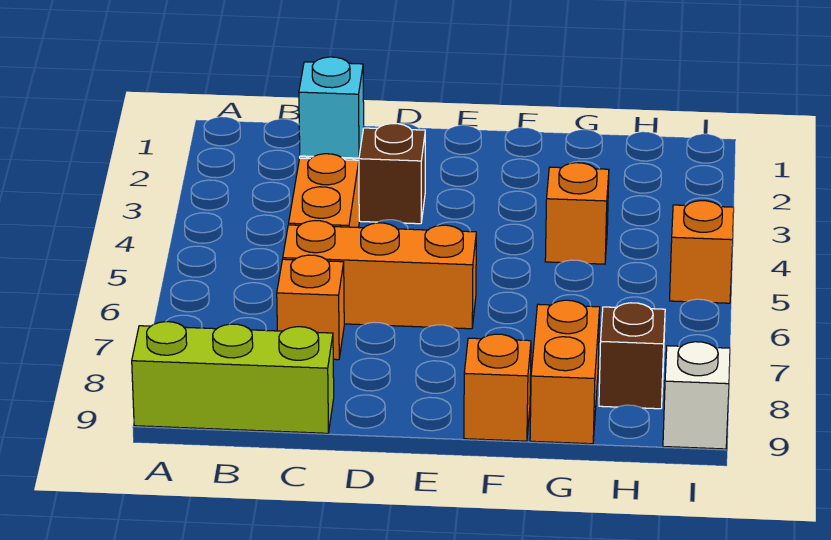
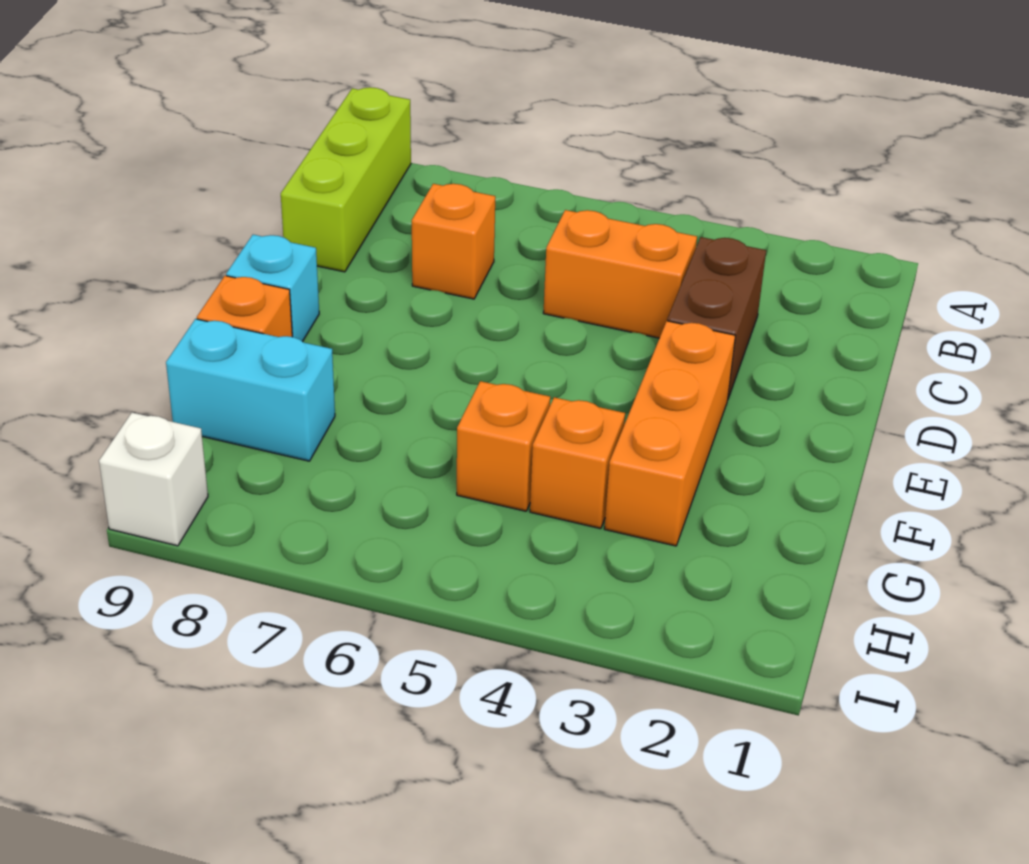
cyan 1x1 brick [299,57,364,158] -> cyan 1x1 brick moved to [226,235,319,342]
orange 1x3 brick [283,221,476,329] -> orange 1x3 brick moved to [604,321,735,546]
orange 1x2 brick [530,300,600,444] -> cyan 1x2 brick [166,319,335,461]
brown 1x1 brick [599,303,665,409] -> none
orange 1x1 brick [670,201,734,303] -> orange 1x1 brick moved to [457,381,550,511]

